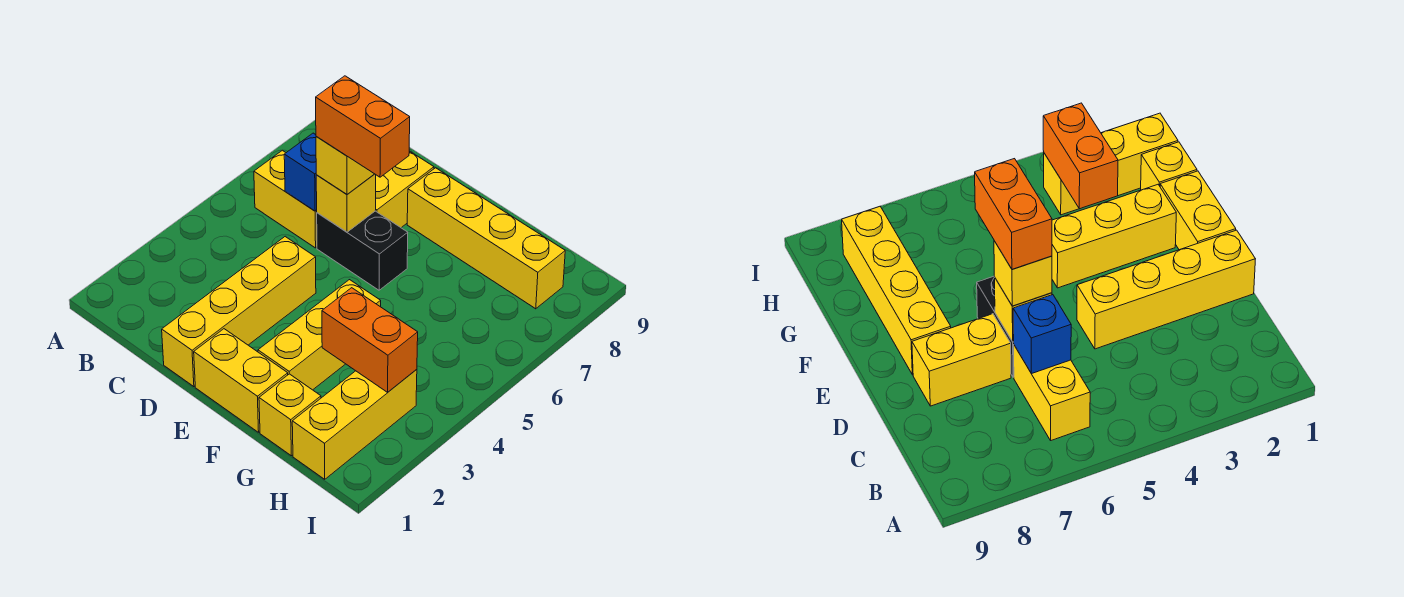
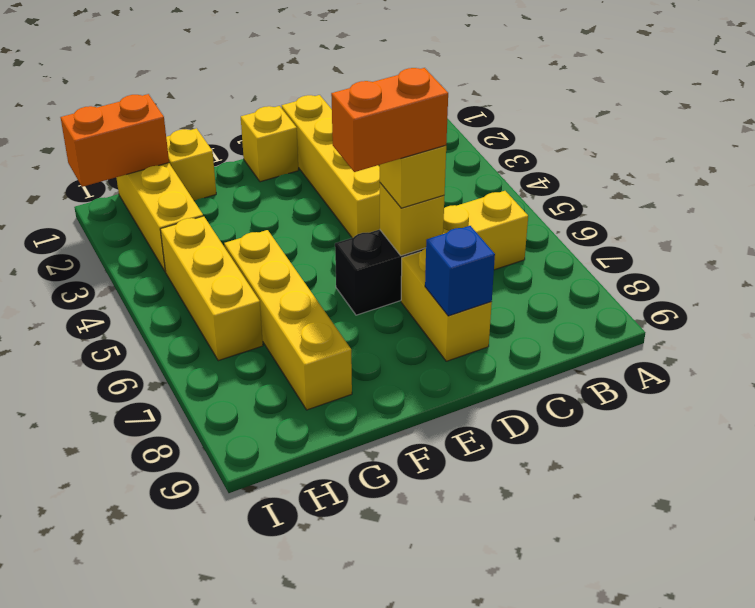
blue 1x1 brick [284,133,317,211] -> blue 1x1 brick moved to [425,226,495,316]
yellow 1x2 brick [194,329,288,432] -> yellow 1x1 brick [241,106,298,182]
yellow 1x4 brick [407,168,565,309] -> yellow 1x4 brick turned to [224,230,352,410]
yellow 1x3 brick [258,280,381,390] -> yellow 1x3 brick moved to [160,216,263,361]
orange 1x2 brick [322,288,418,392] -> orange 1x2 brick moved to [61,94,169,187]

